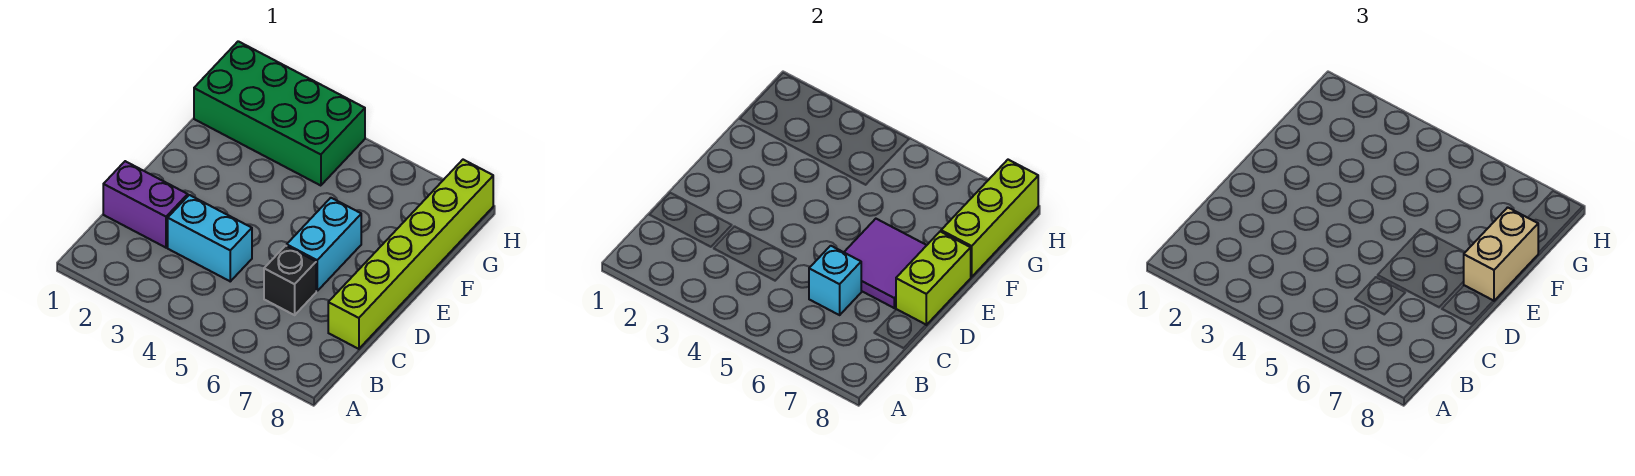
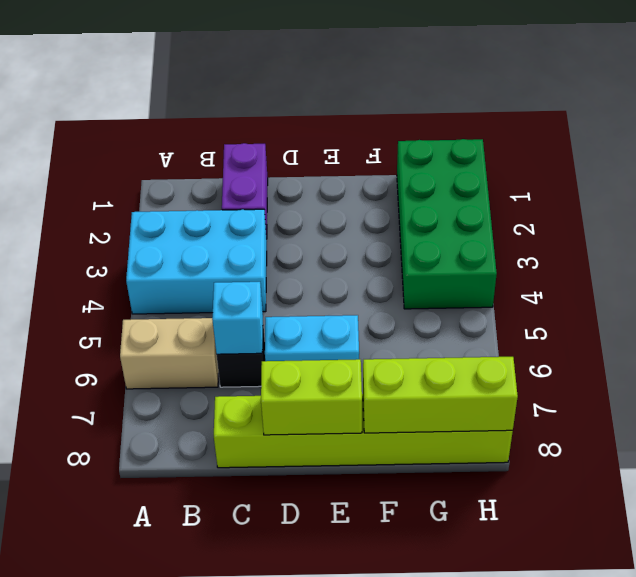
cyan 1x2 brick [168,195,252,281] -> cyan 2x3 brick [126,209,267,314]
purple 2x2 tile [844,219,927,308] -> none
tan 1x2 brick [1464,207,1538,301] -> tan 1x2 brick moved to [120,318,219,389]

